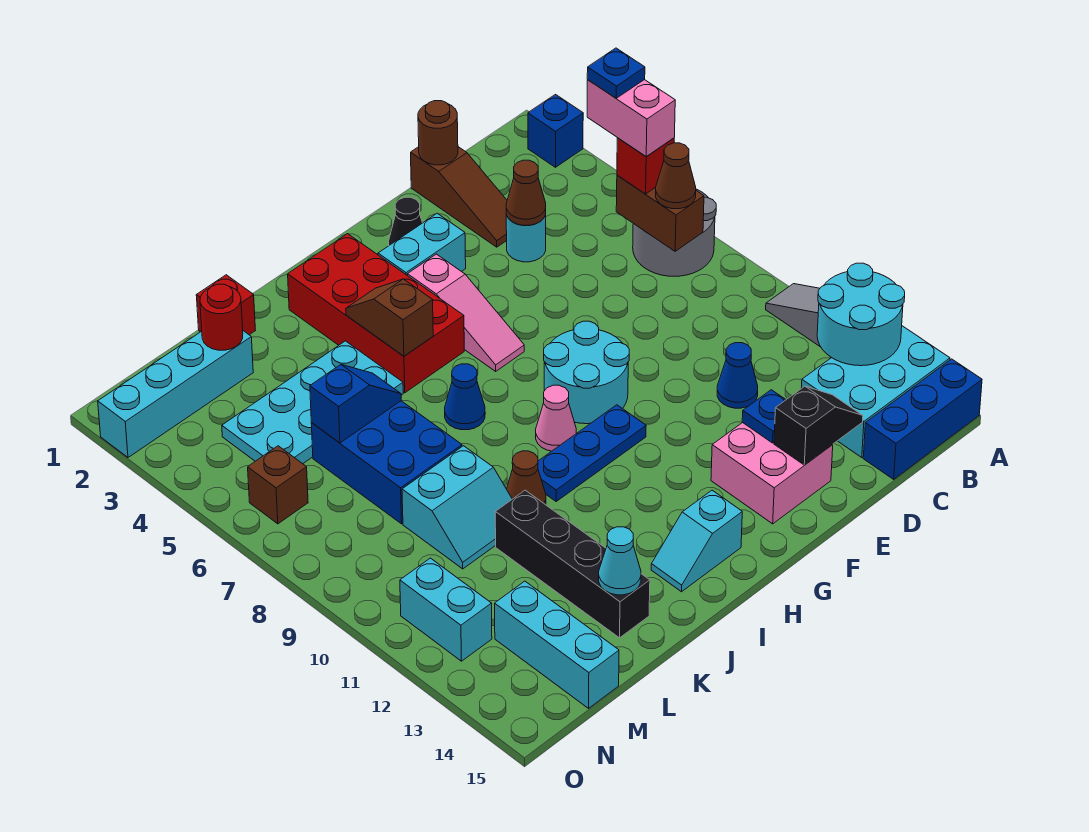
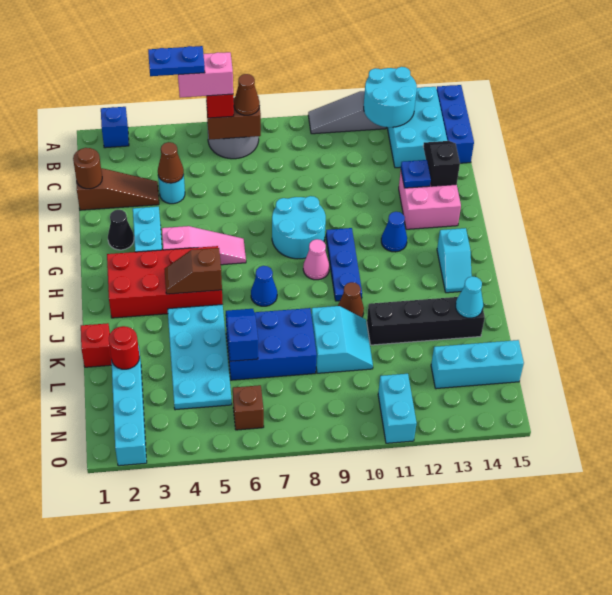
blue 1x1 plate [587,48,645,98] -> blue 1x2 plate [148,46,205,76]
blue 1x1 cone [717,343,758,408] -> blue 1x1 cone moved to [381,212,407,252]
cyan 1x2 brick [400,558,492,661] -> cyan 1x2 brick turned to [378,374,417,443]

